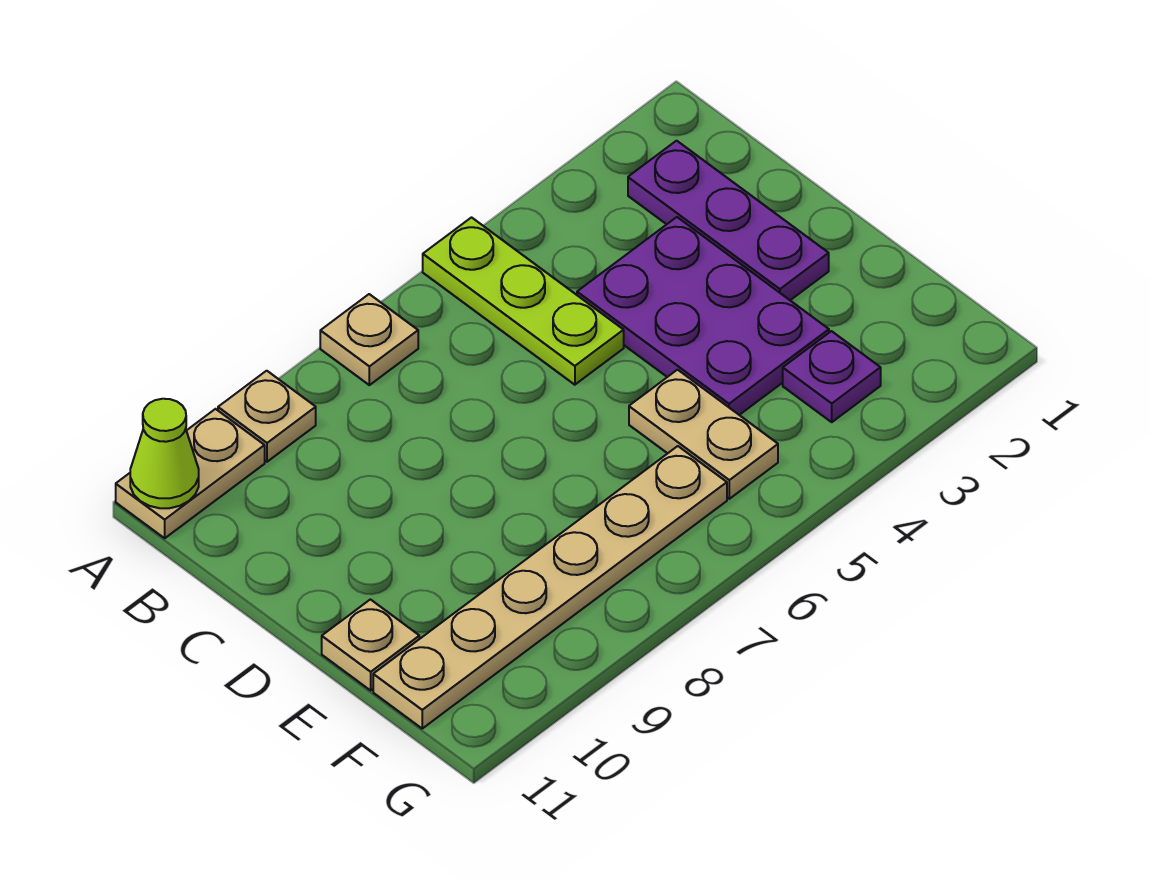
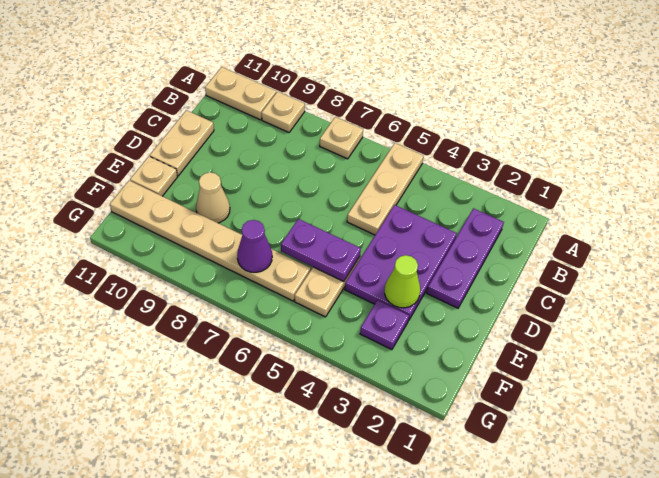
lime 1x3 plate [423,218,624,385] -> tan 1x3 plate [347,143,424,235]
lime 1x1 cone [130,399,199,508] -> lime 1x1 cone moved to [385,255,420,308]
none -> tan 1x2 plate [150,110,214,176]
none -> purple 1x2 plate [281,219,361,282]
none -> tan 1x1 cone [196,172,230,223]
none -> purple 1x1 cone [237,220,272,272]

